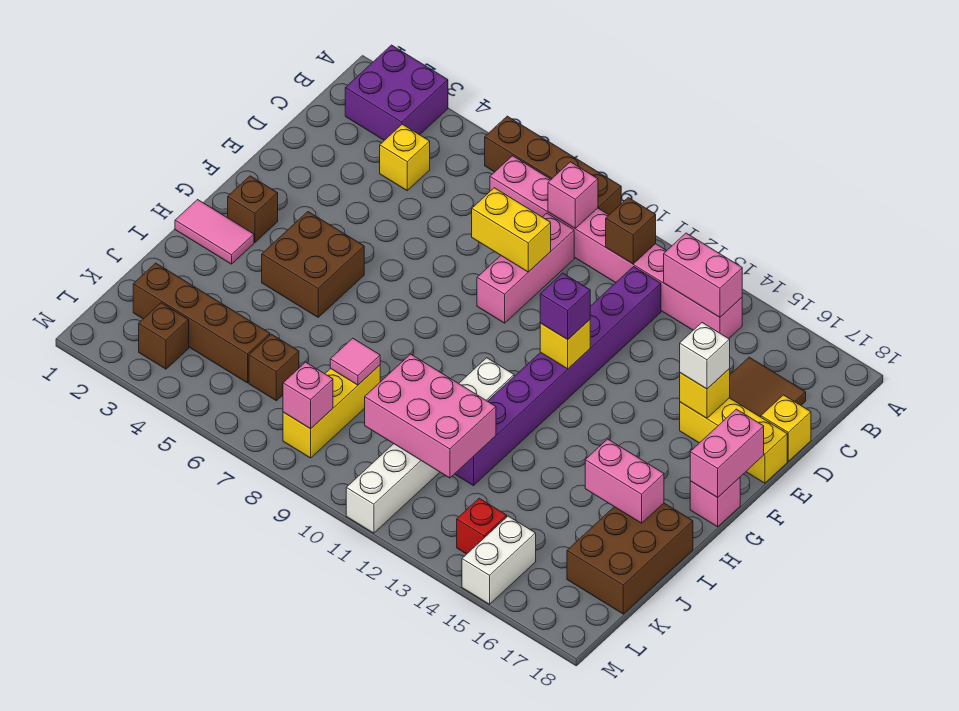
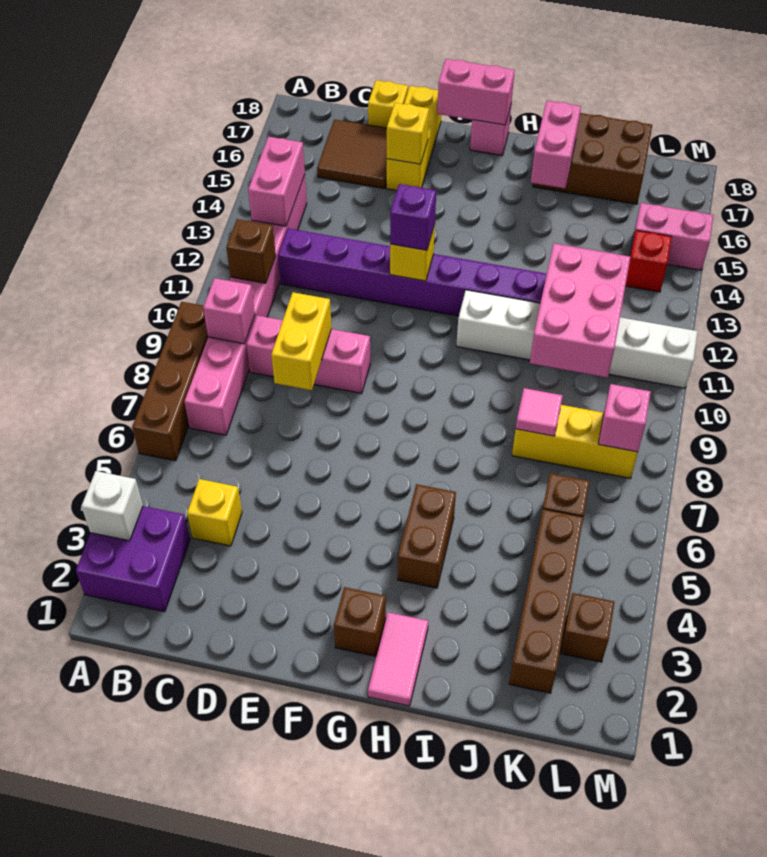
white 1x1 brick [680,323,730,389] -> white 1x1 brick moved to [81,471,143,541]
brown 2x2 brick [262,212,364,317] -> brown 1x2 brick [398,484,456,588]
white 1x2 brick [462,516,536,604] -> pink 1x2 brick [631,203,713,270]

